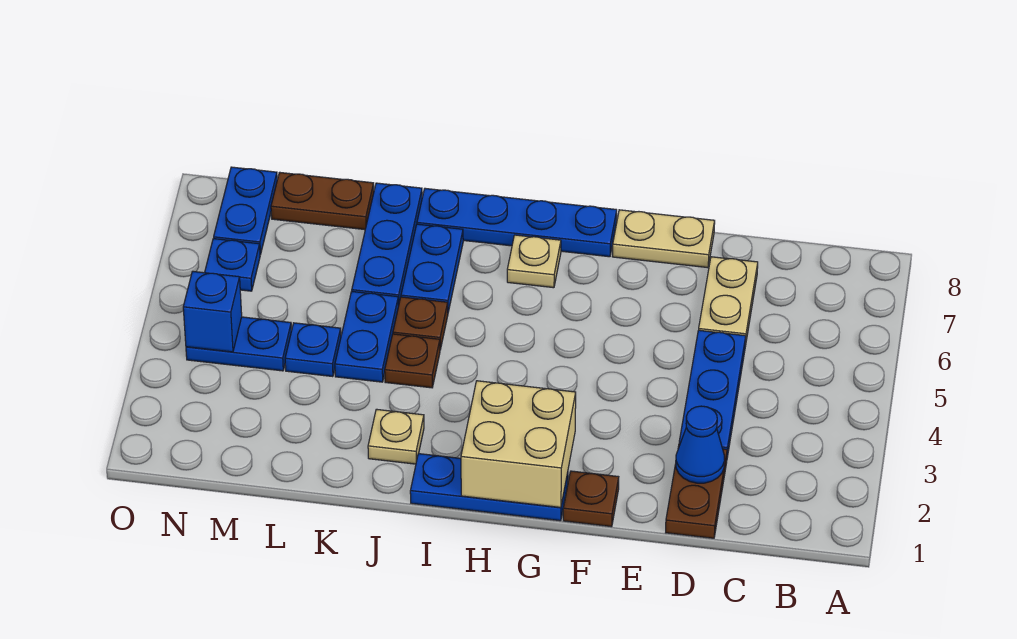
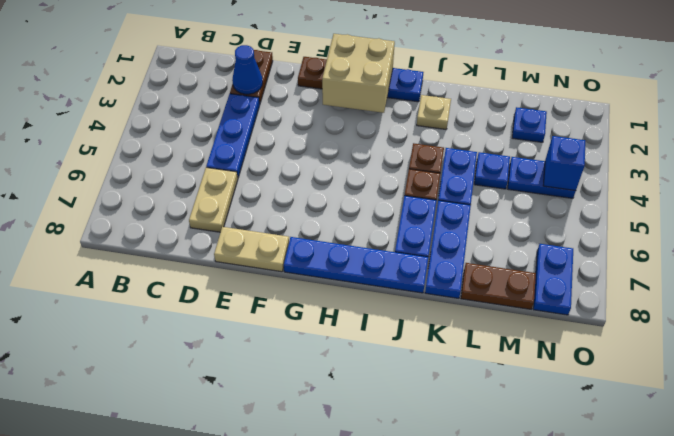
tan 1x1 plate [507,235,561,288] -> none
blue 1x1 plate [205,239,260,291] -> blue 1x1 plate moved to [512,107,547,142]

